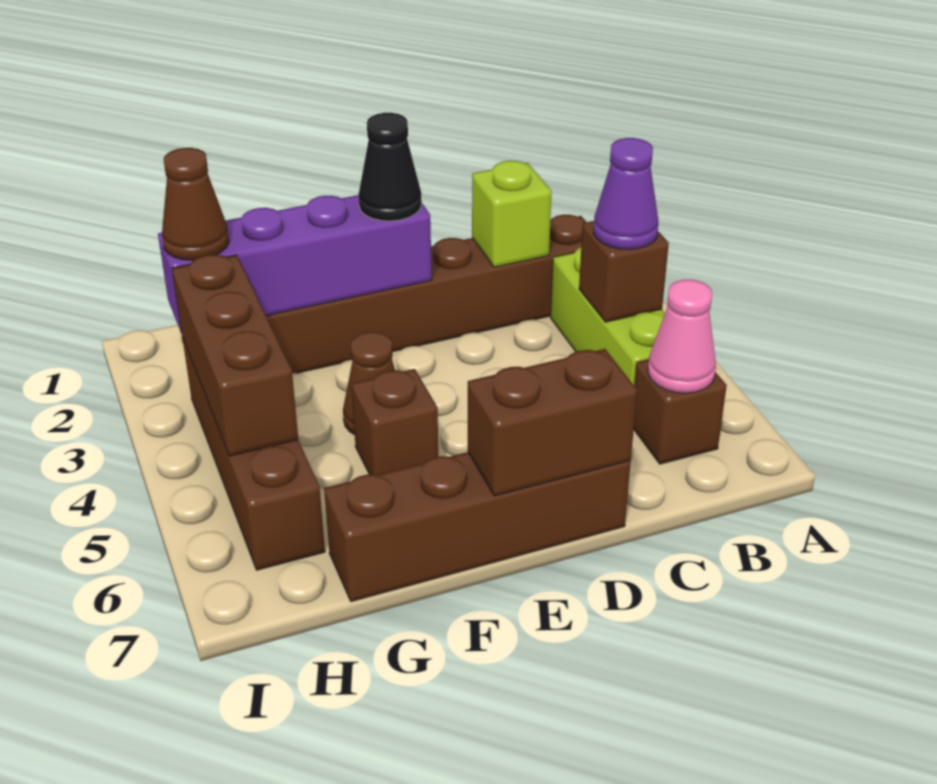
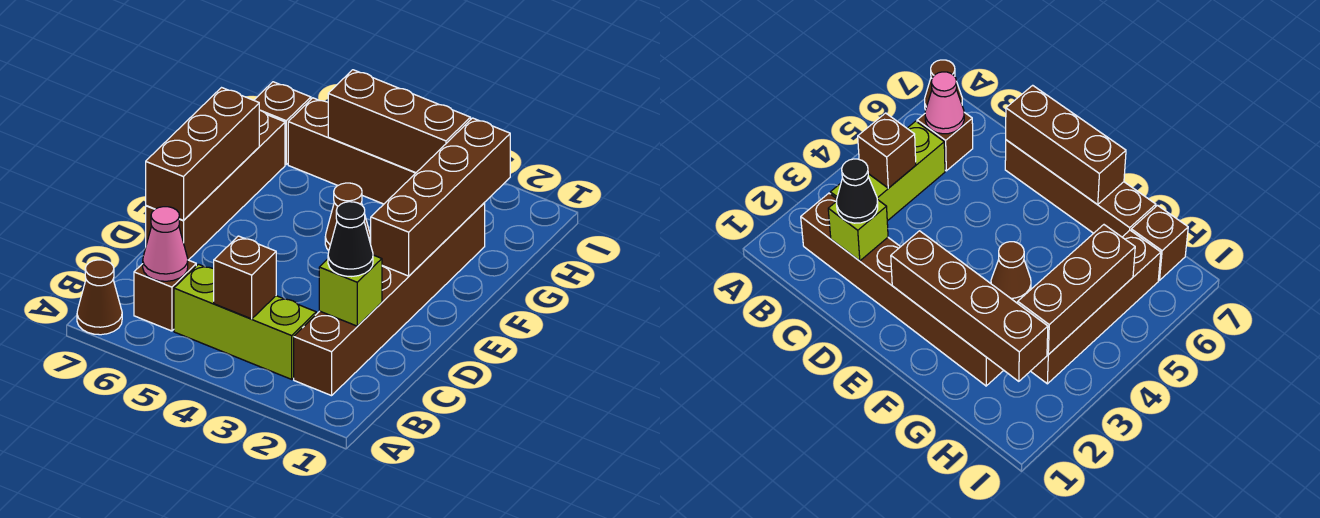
purple 1x1 cone [593,138,658,249] -> none
brown 1x2 brick [468,349,637,496] -> brown 1x3 brick [146,88,259,220]
purple 1x4 brick [158,195,432,333] -> brown 1x4 brick [371,118,510,276]
black 1x1 cone [359,113,422,221] -> black 1x1 cone moved to [328,202,373,277]
brown 1x1 brick [352,369,438,475] -> brown 1x1 brick moved to [254,82,311,164]
brown 1x1 cone [162,148,229,260] -> brown 1x1 cone moved to [77,260,122,335]

